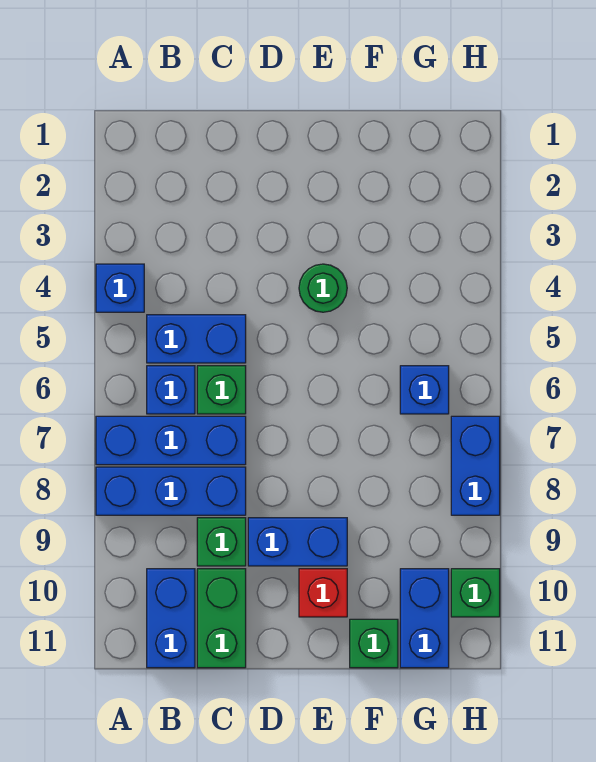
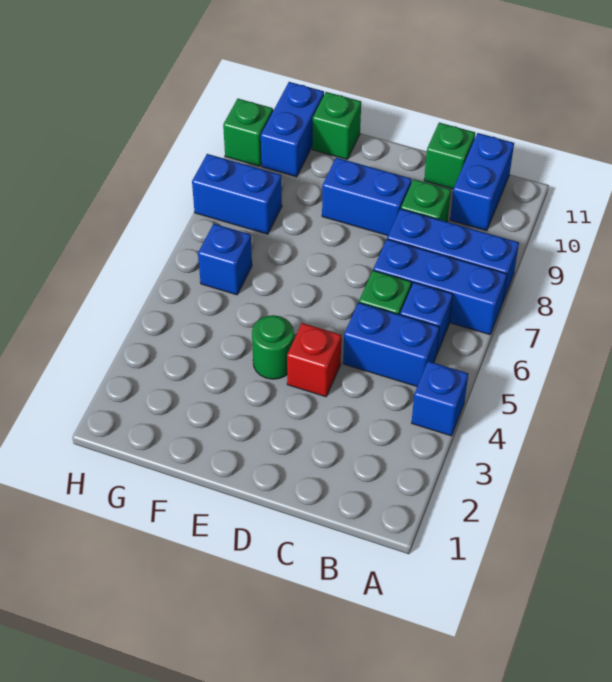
green 1x2 brick [197,569,246,668] -> green 1x1 brick [424,123,475,189]
red 1x1 brick [299,569,347,617] -> red 1x1 brick moved to [287,323,341,397]
blue 1x2 brick [451,416,500,515] -> blue 1x2 brick turned to [192,154,282,234]

